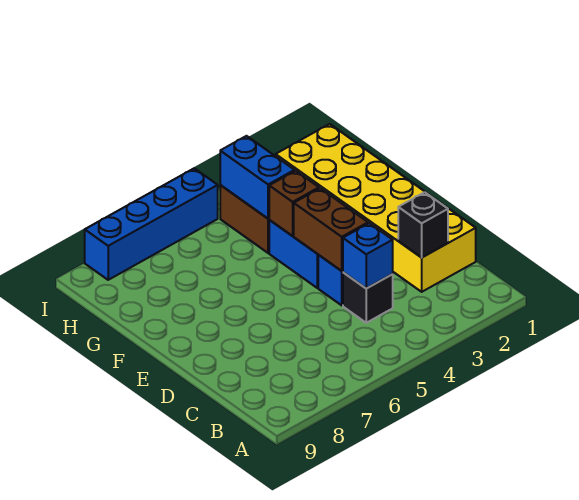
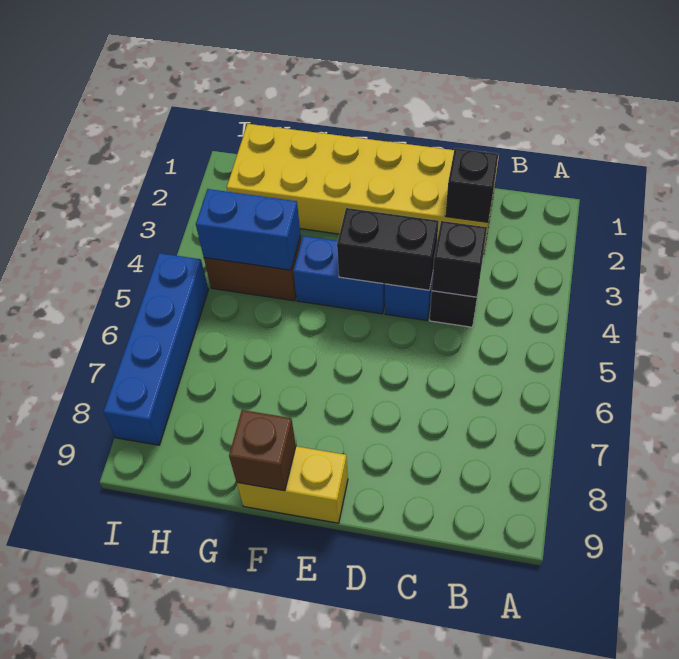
blue 1x1 brick [343,223,393,288] -> black 1x1 brick [432,221,487,297]
brown 1x2 brick [294,188,368,271] -> black 1x2 brick [337,208,439,290]
none -> yellow 1x2 brick [237,446,348,523]
brown 1x1 brick [269,171,319,236] -> brown 1x1 brick moved to [229,410,296,491]

